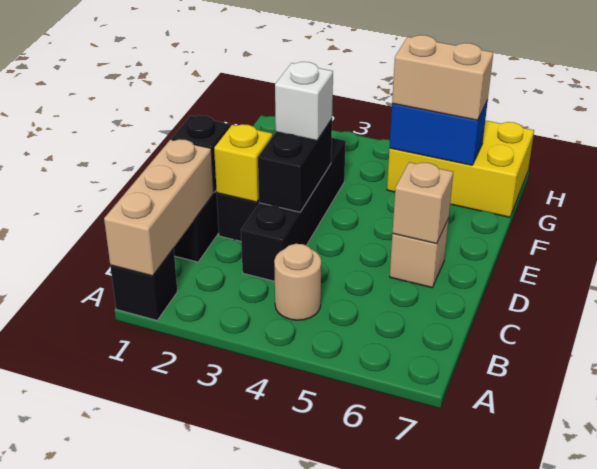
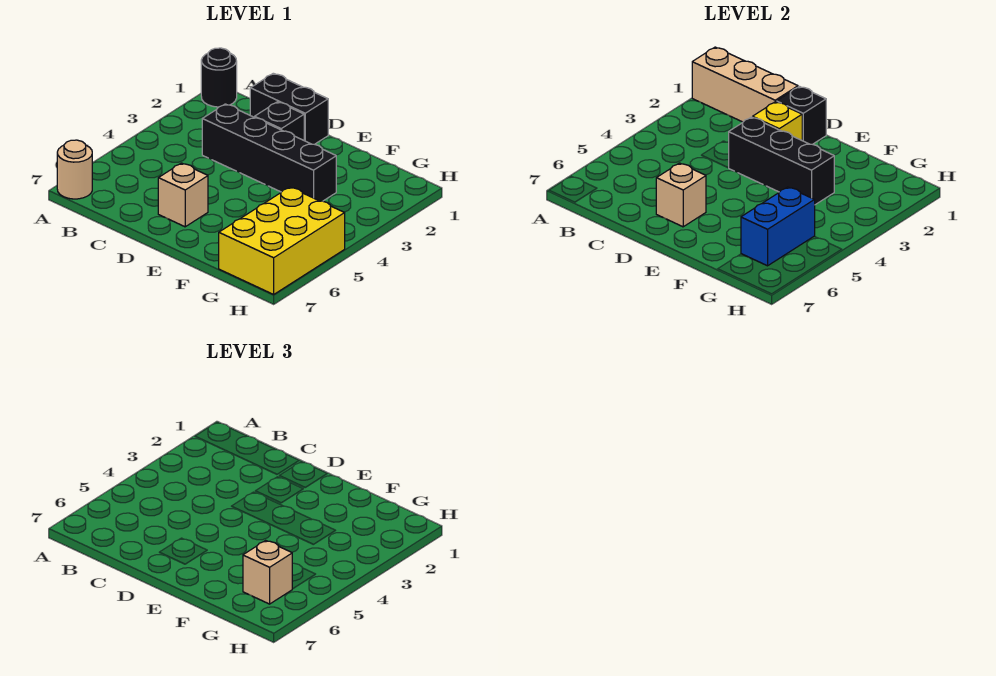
black 1x1 brick [110,249,177,320] -> black 1x1 round brick [201,48,237,107]
tan 1x1 round brick [274,244,321,320] -> tan 1x1 round brick moved to [57,140,92,199]
black 1x2 brick [258,119,332,212] -> black 1x3 brick [729,117,834,205]
white 1x1 brick [275,62,333,141] -> none
tan 1x2 brick [392,35,493,120] -> tan 1x1 brick [243,540,292,604]

